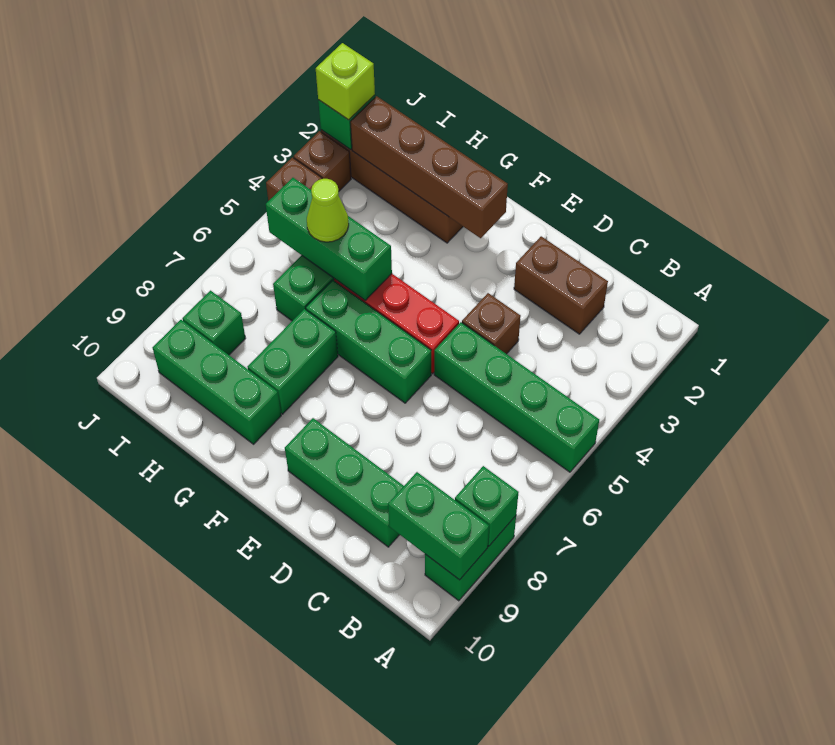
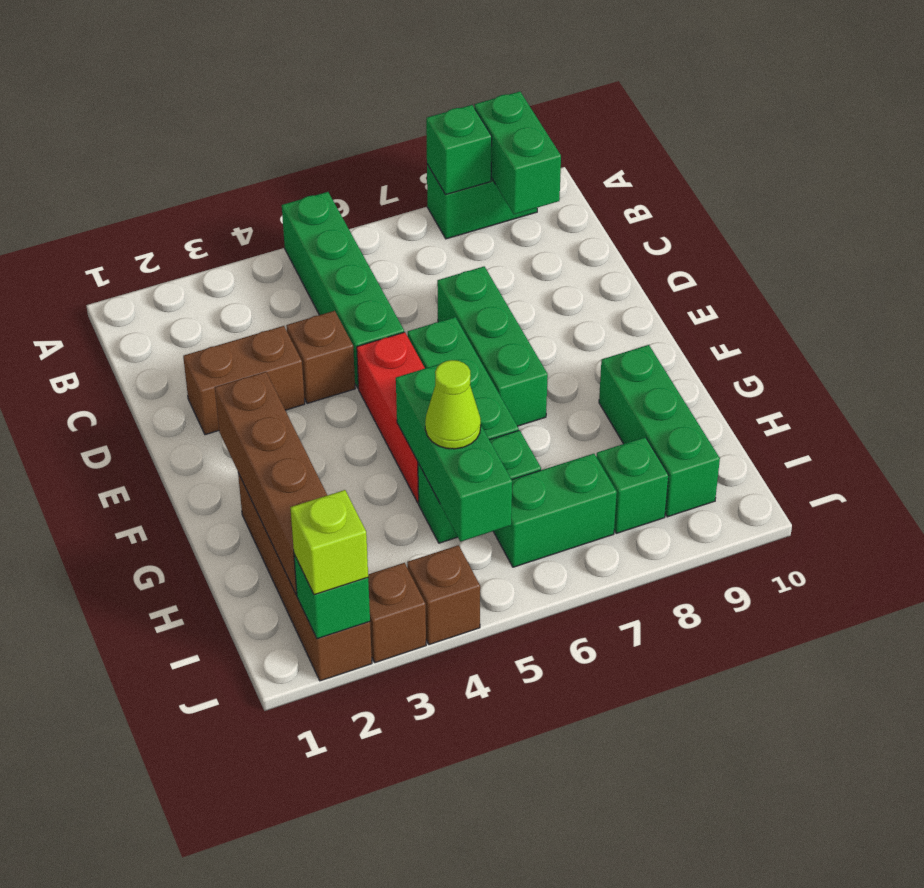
brown 1x2 brick [514,236,608,334] -> brown 1x2 brick turned to [183,326,305,435]
green 1x3 brick [285,418,404,547] -> green 1x3 brick moved to [437,267,548,426]
green 1x2 brick [248,309,338,414] -> green 1x2 brick moved to [493,454,617,567]

